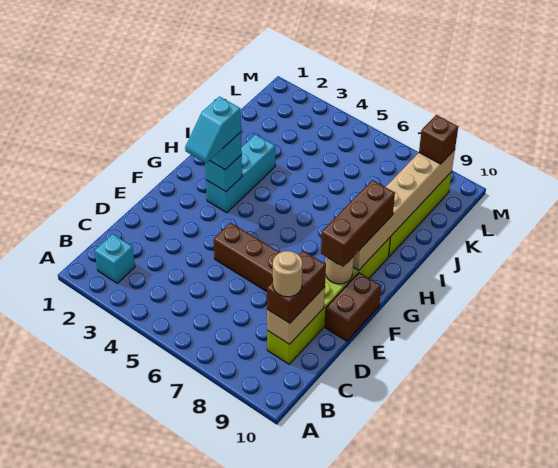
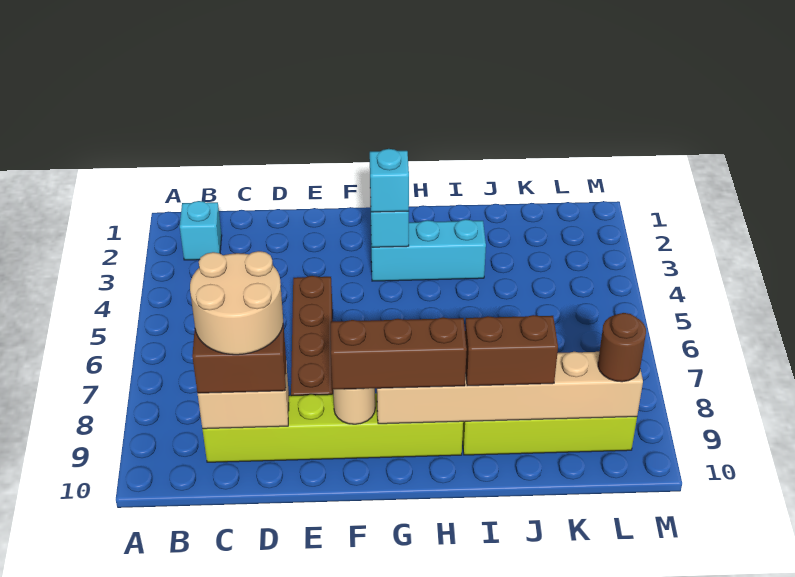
tan 1x1 round brick [273,251,303,297] -> tan 2x2 round brick [190,251,283,355]
brown 1x2 brick [325,272,381,341] -> brown 1x2 brick moved to [465,315,558,386]
cyan 1x2 slope [185,97,241,163] -> none
brown 1x1 brick [419,115,458,164] -> brown 1x1 round brick [598,313,646,382]

